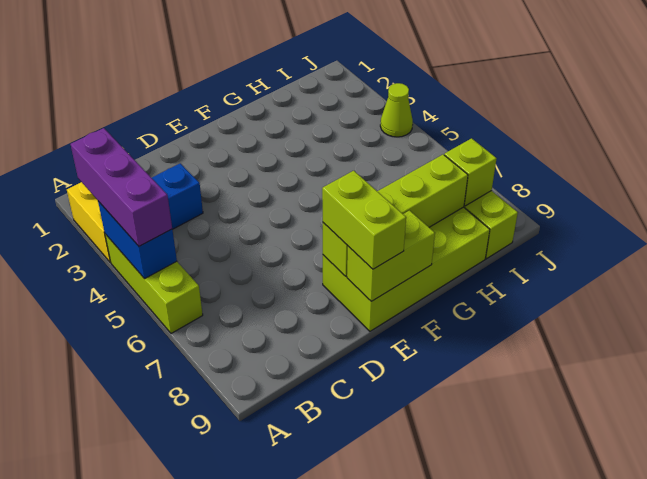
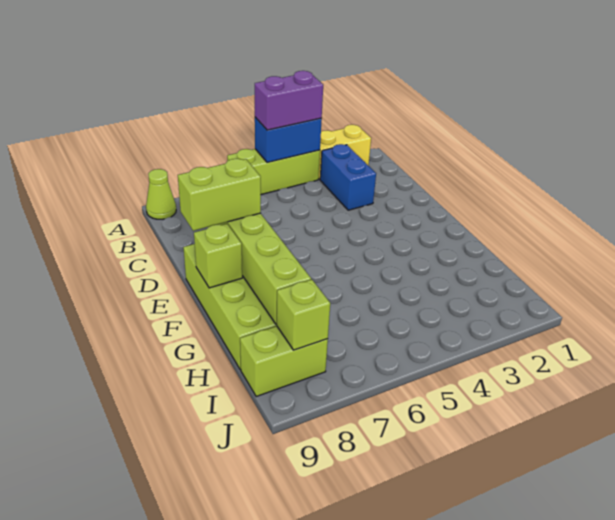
purple 1x3 brick [70,128,172,246] -> purple 1x2 brick [255,71,323,130]
lime 1x2 brick [347,211,435,301] -> lime 1x1 brick [194,224,242,288]
lime 1x1 cone [380,83,413,137] -> lime 1x1 cone moved to [146,169,176,219]

